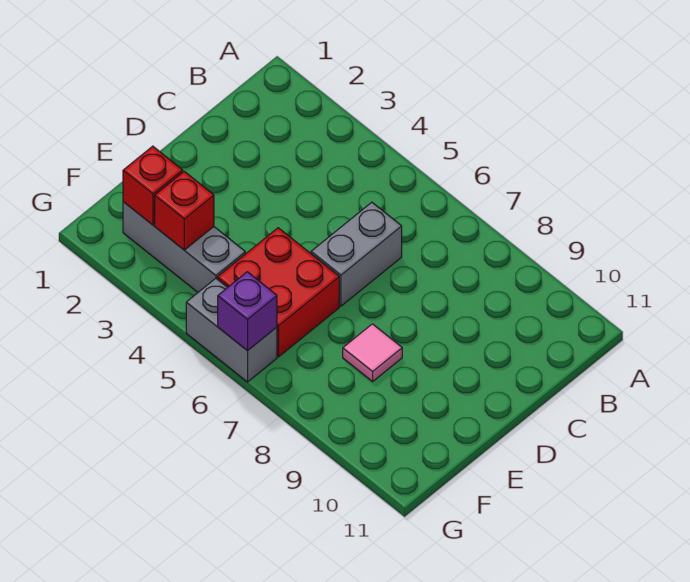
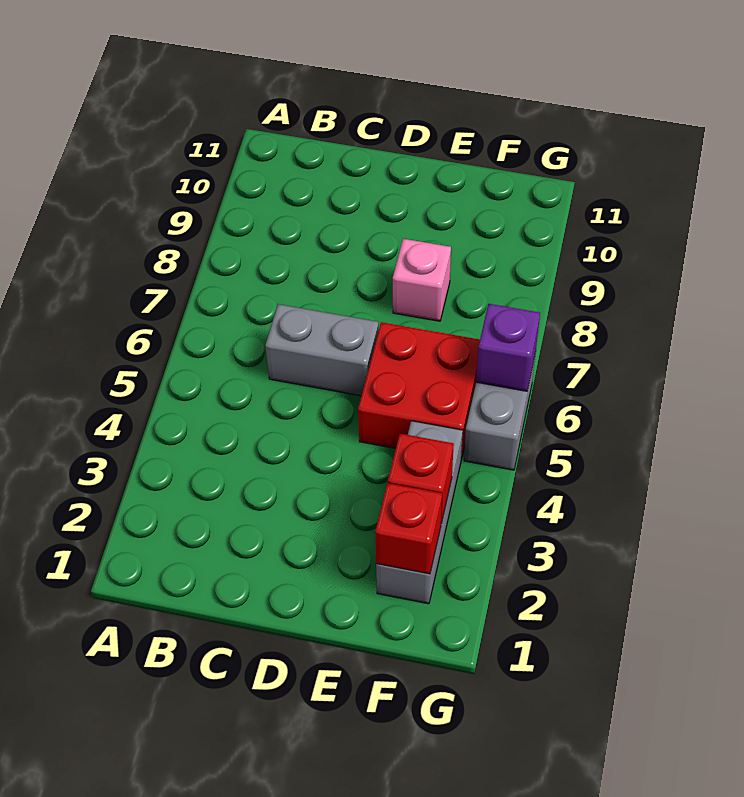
pink 1x1 tile [343,324,402,382] -> pink 1x1 brick [393,239,451,321]

